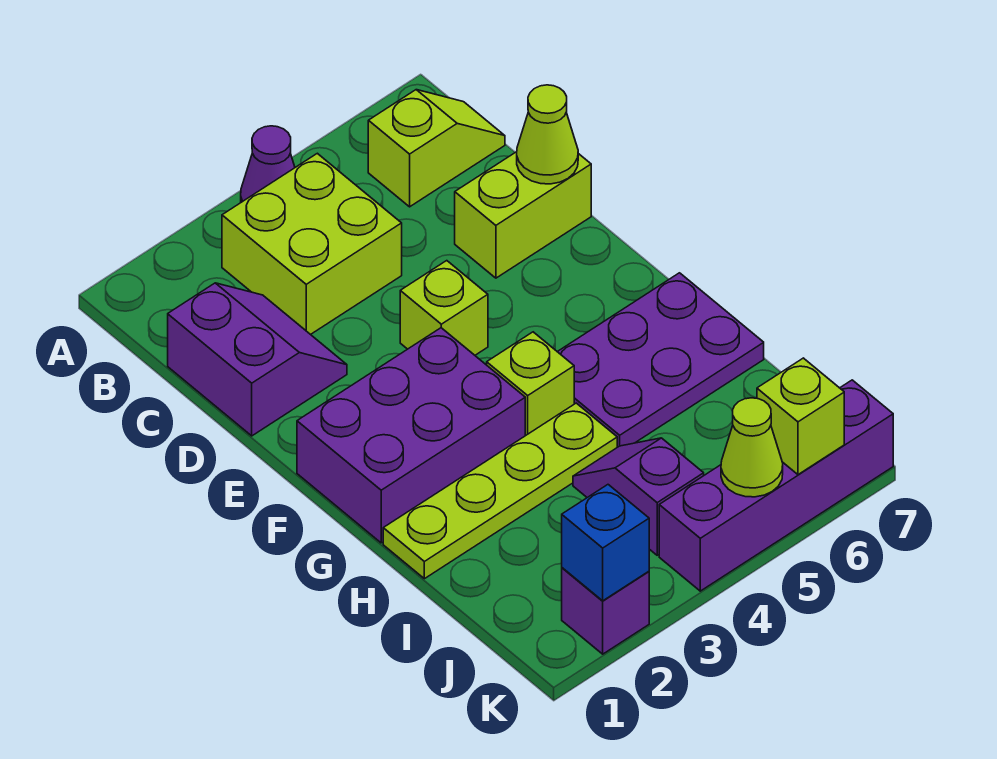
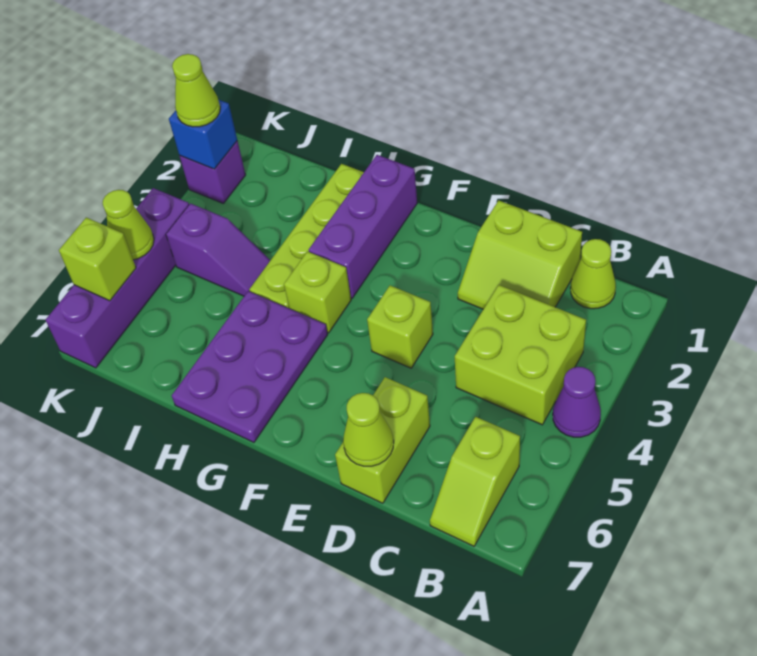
none -> lime 1x1 cone [570,239,616,309]
purple 2x2 slope [168,283,347,436] -> lime 2x2 slope [458,201,582,309]
purple 2x3 brick [297,328,525,543] -> purple 1x3 brick [309,155,417,298]
none -> lime 1x1 cone [172,54,220,127]

